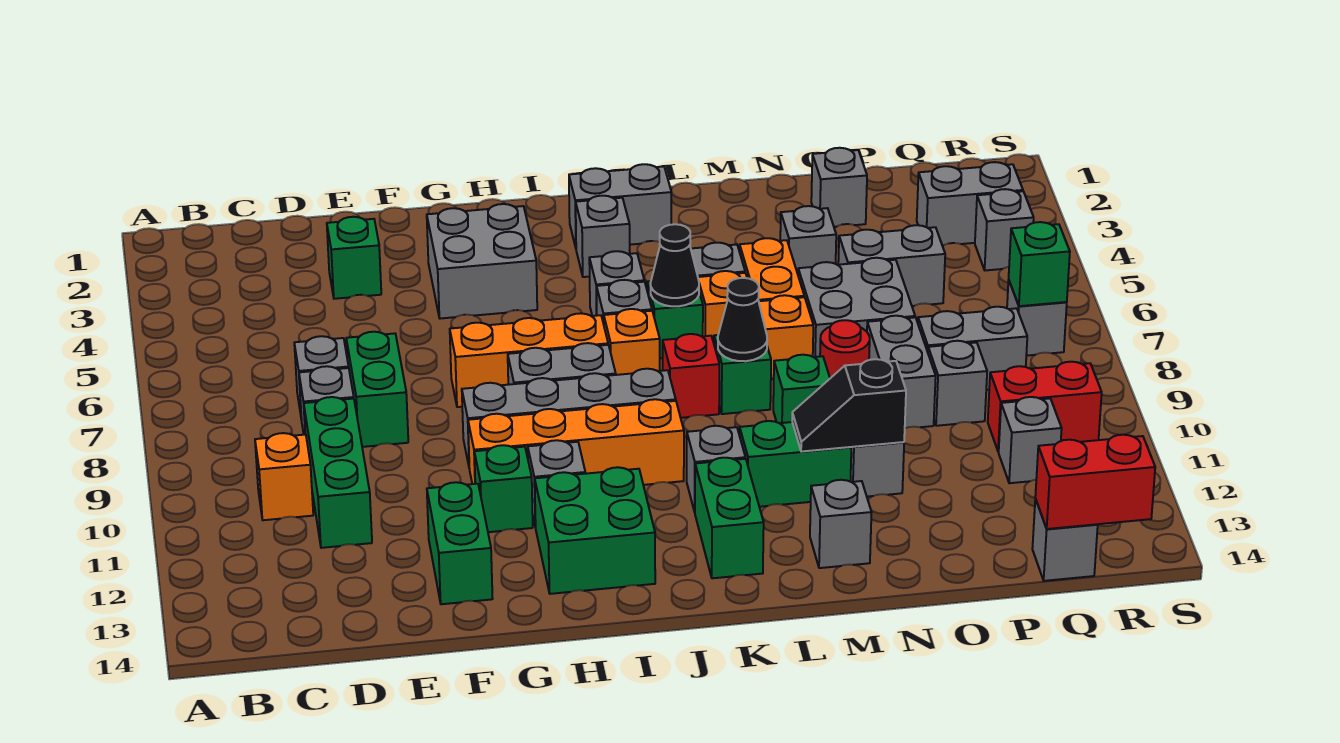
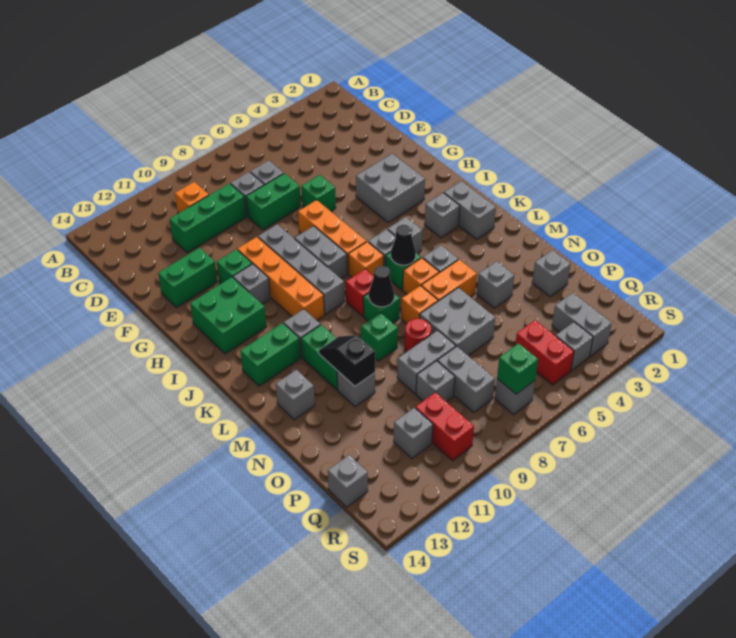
green 1x1 brick [327,217,381,299] -> green 1x1 brick moved to [301,175,336,211]
grey 1x2 brick [838,225,945,306] -> none
red 1x2 brick [1035,435,1155,529] -> red 1x2 brick moved to [515,320,574,385]

